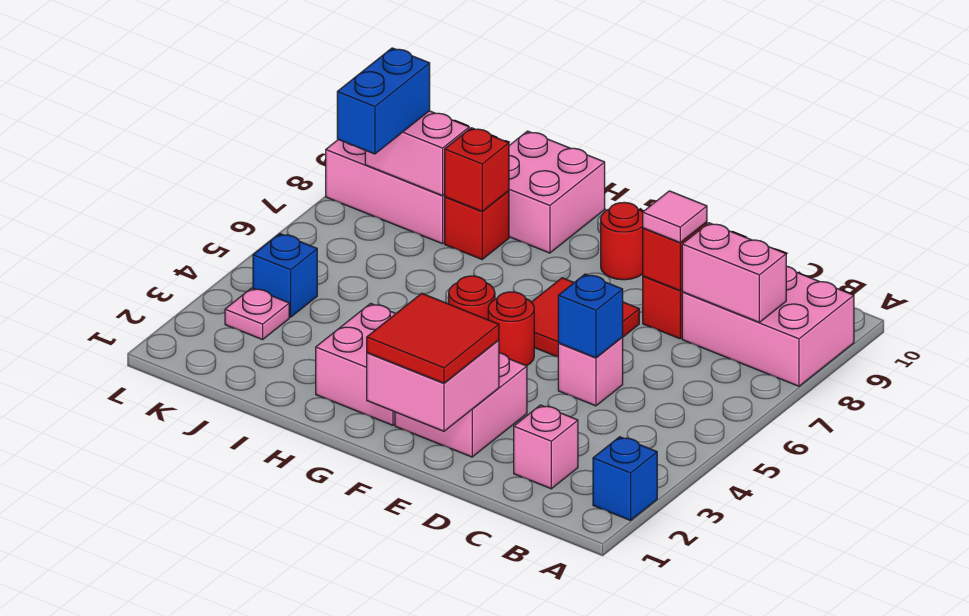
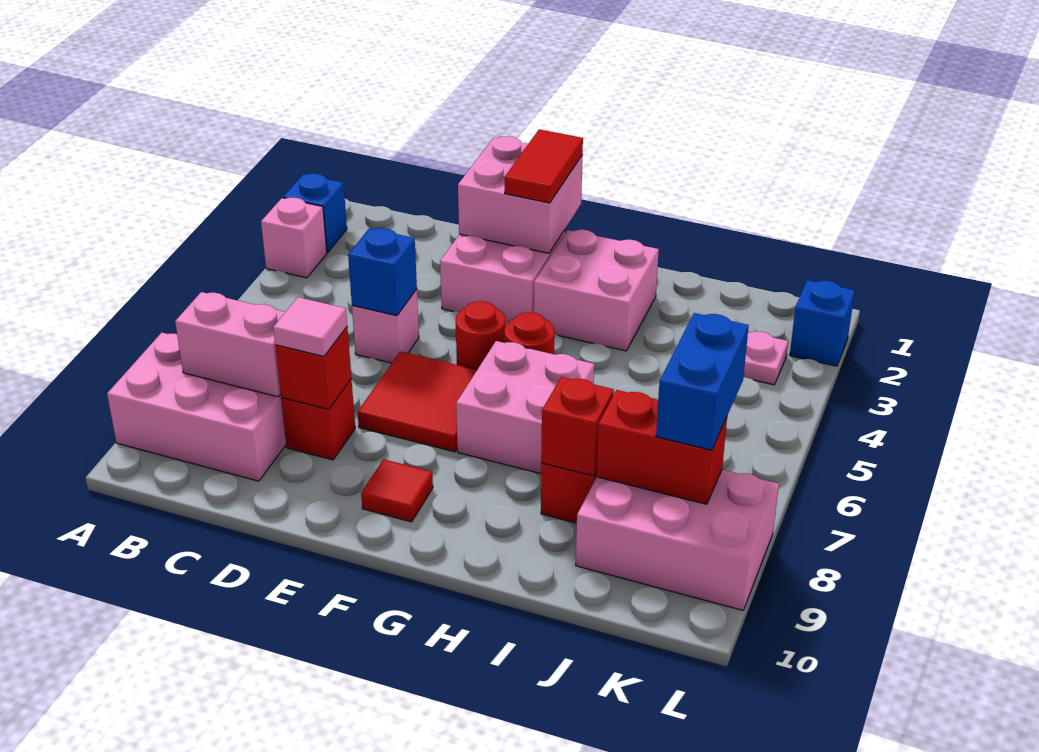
pink 1x1 brick [514,405,578,489] -> pink 1x1 brick moved to [261,198,327,278]
red 2x2 tile [367,293,499,383] -> red 1x2 tile [505,129,583,203]
red 1x1 round brick [601,202,643,280] -> red 1x1 tile [361,459,433,522]
pink 2x2 brick [509,131,605,253] -> pink 2x2 brick moved to [456,341,594,474]
pink 1x2 brick [365,111,469,196] -> red 1x2 brick [596,390,727,504]
blue 1x1 brick [253,234,317,317] -> blue 1x1 brick moved to [790,280,855,366]

